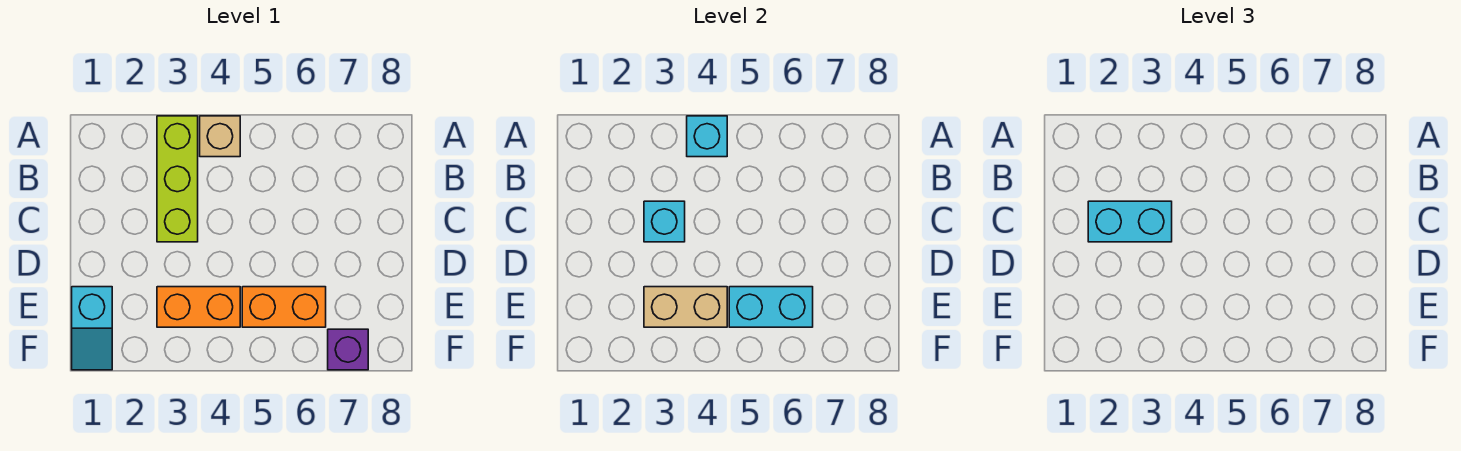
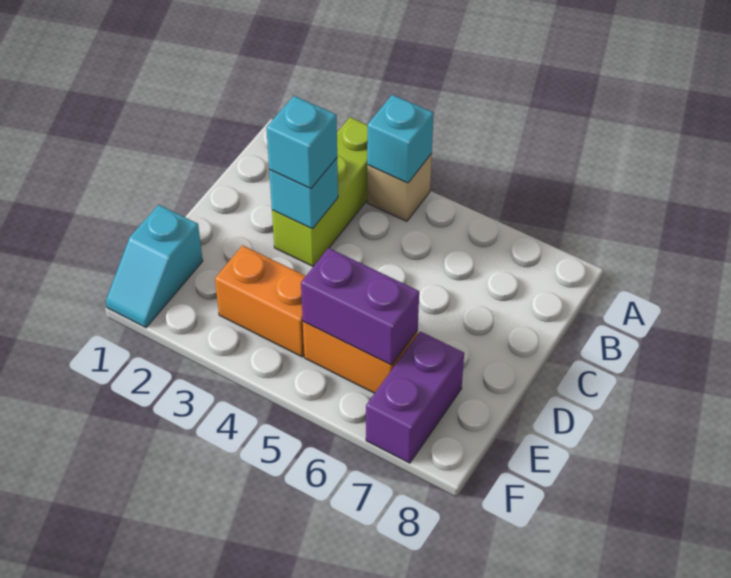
cyan 1x2 brick [1088,201,1172,242] -> cyan 1x1 brick [266,96,337,189]
tan 1x2 brick [644,287,727,327] -> none
cyan 1x2 brick [729,287,813,327] -> purple 1x2 brick [301,248,419,365]
purple 1x1 brick [328,329,368,370] -> purple 1x2 brick [366,331,464,463]

